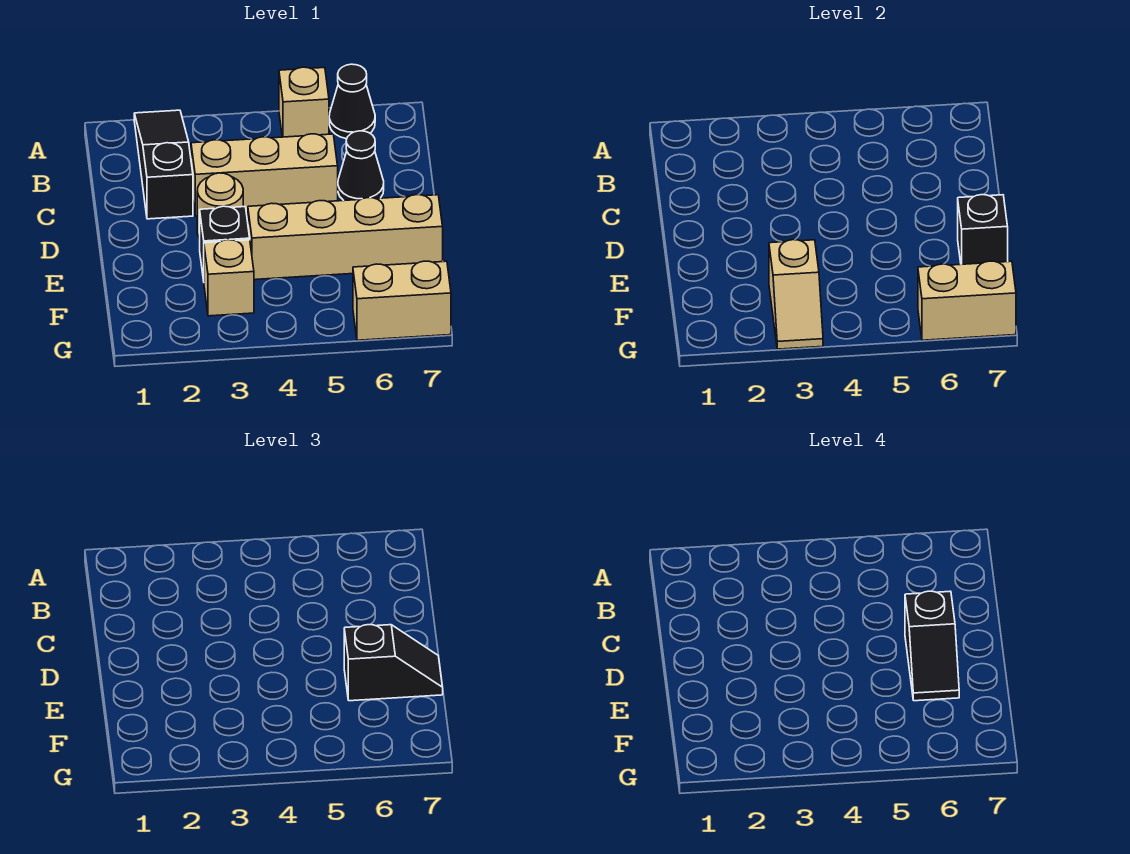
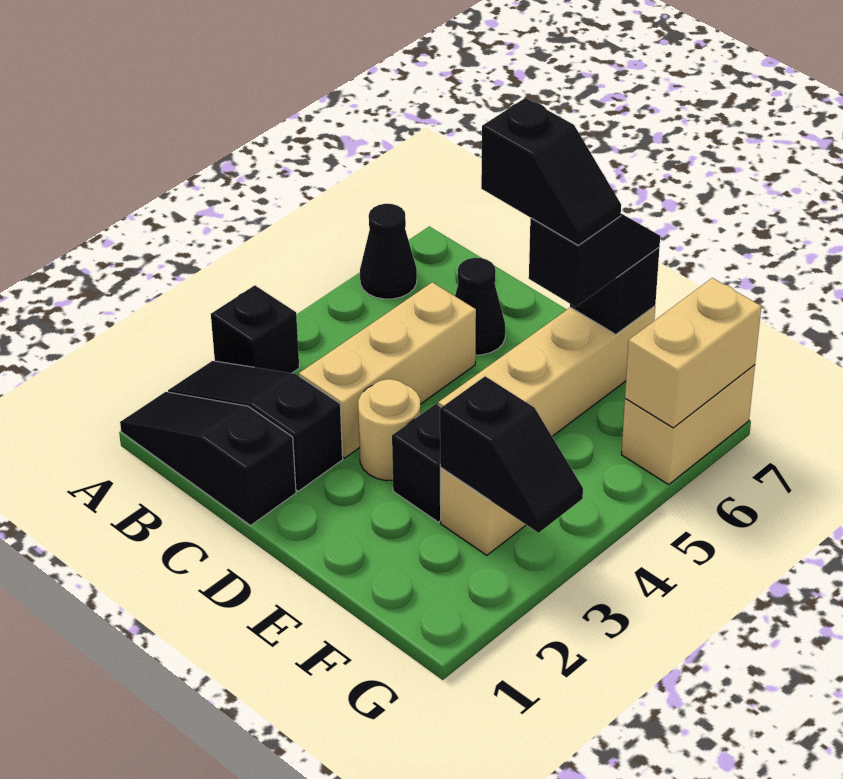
none -> black 1x3 slope [120,392,296,525]
none -> black 1x1 brick [211,285,299,373]
tan 1x1 brick [279,67,329,137] -> none
tan 1x2 slope [769,240,823,349] -> black 1x2 slope [440,376,583,533]

